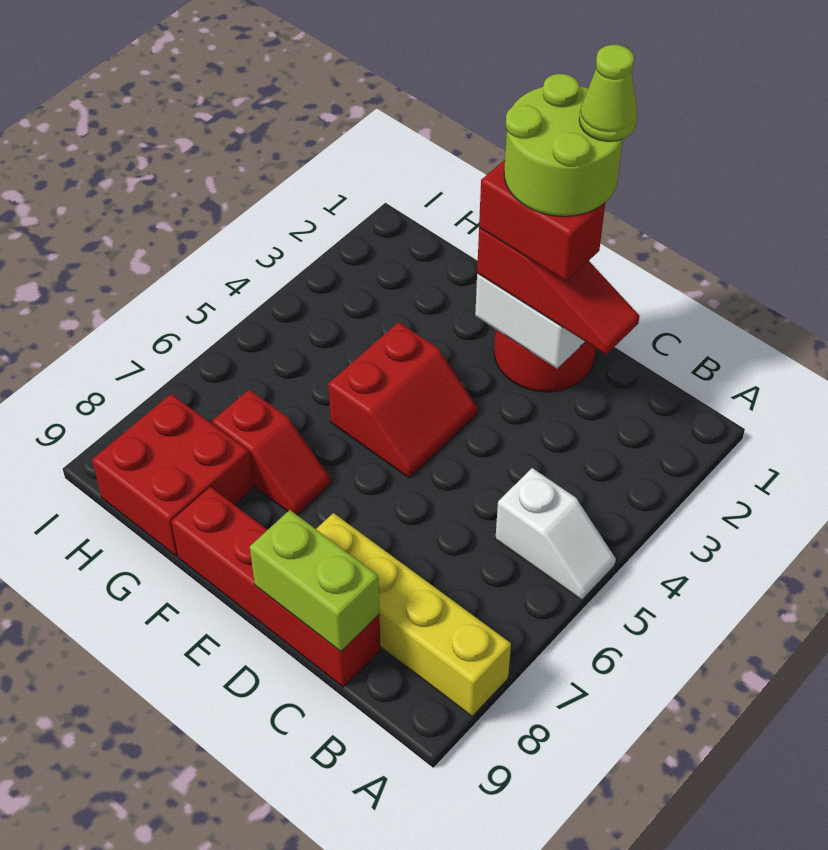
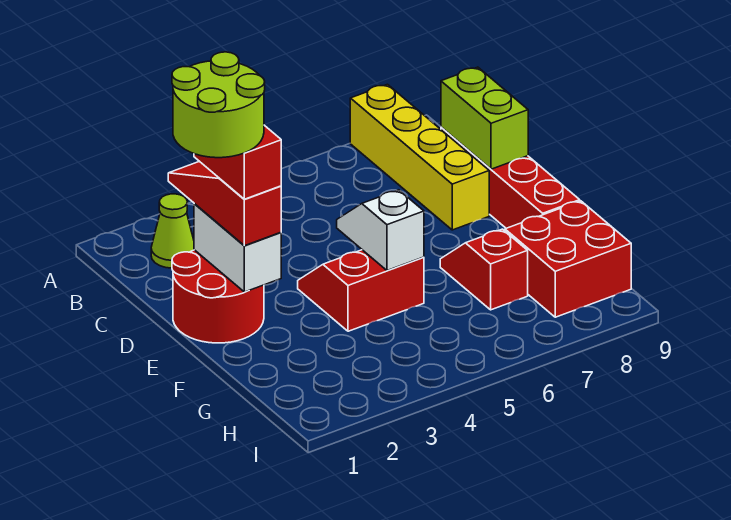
white 1x2 slope [495,468,616,600] -> white 1x2 slope moved to [337,190,424,271]
lime 1x1 cone [579,45,638,141] -> lime 1x1 cone moved to [151,194,194,268]

